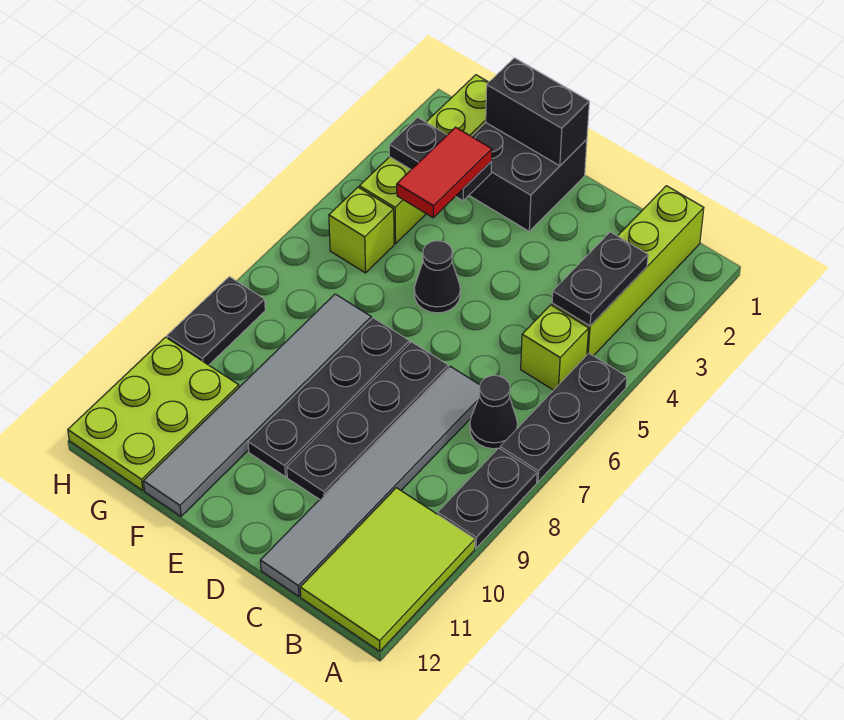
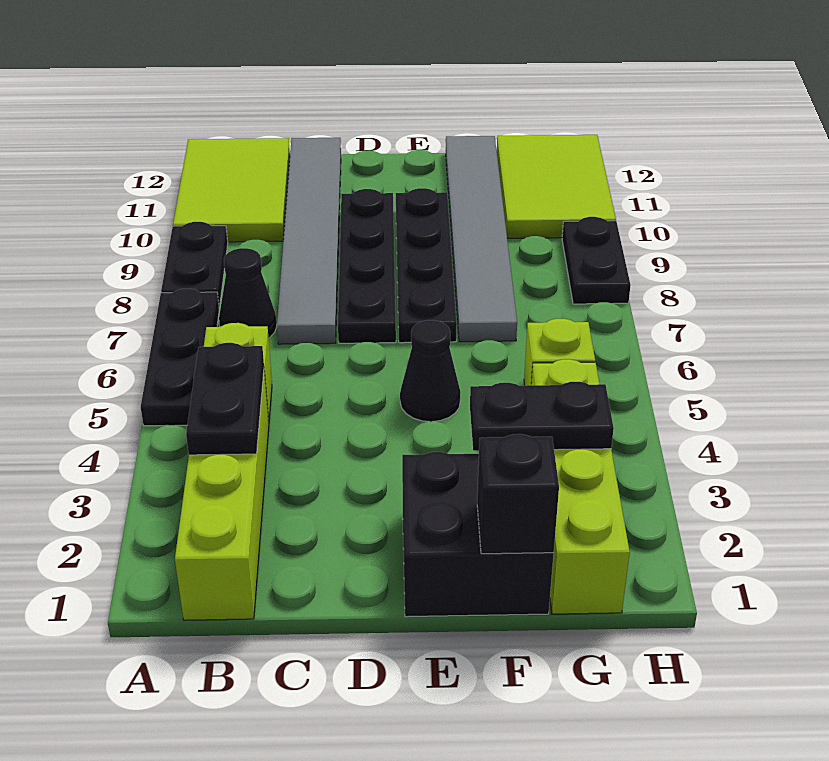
black 1x2 brick [486,58,589,166] -> black 1x1 brick [477,434,559,554]
red 1x2 tile [397,127,492,218] -> none
lime 2x3 plate [68,337,239,491] -> lime 2x3 tile [497,135,616,238]

